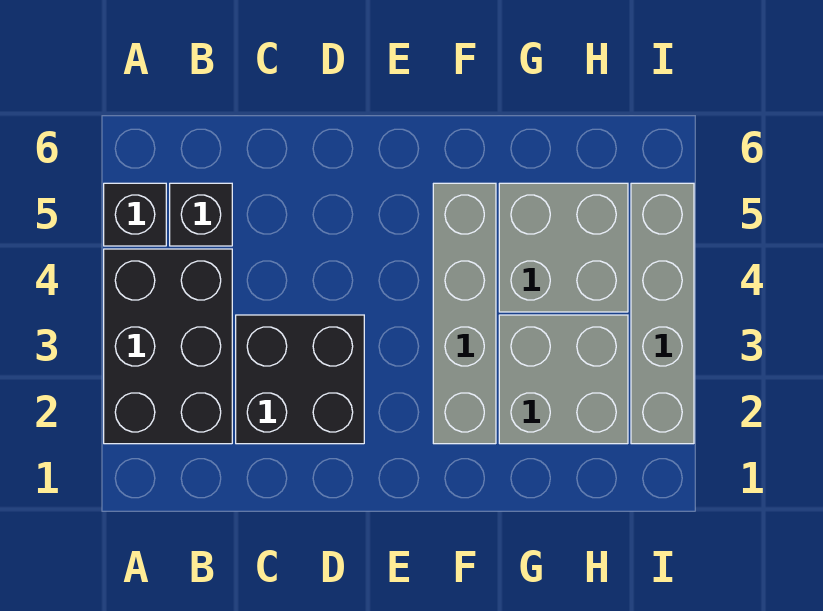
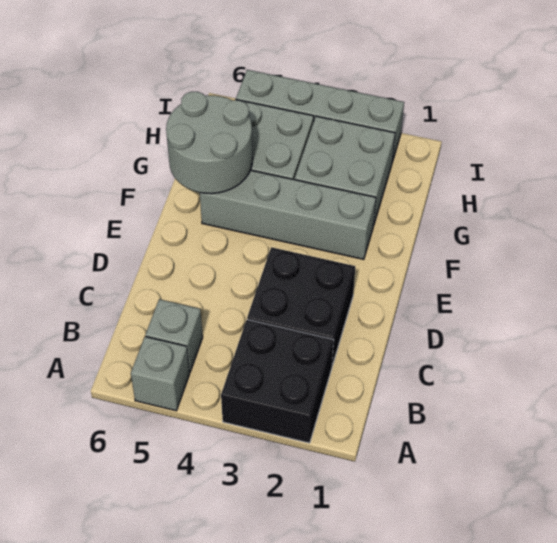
black 2x3 brick [104,249,232,444] -> black 2x2 brick [221,320,334,443]
black 1x1 brick [104,183,166,246] -> grey 1x1 brick [131,337,190,411]
black 1x1 brick [170,183,232,246] -> grey 1x1 brick [146,299,203,373]
none -> grey 2x2 round brick [166,92,253,194]

